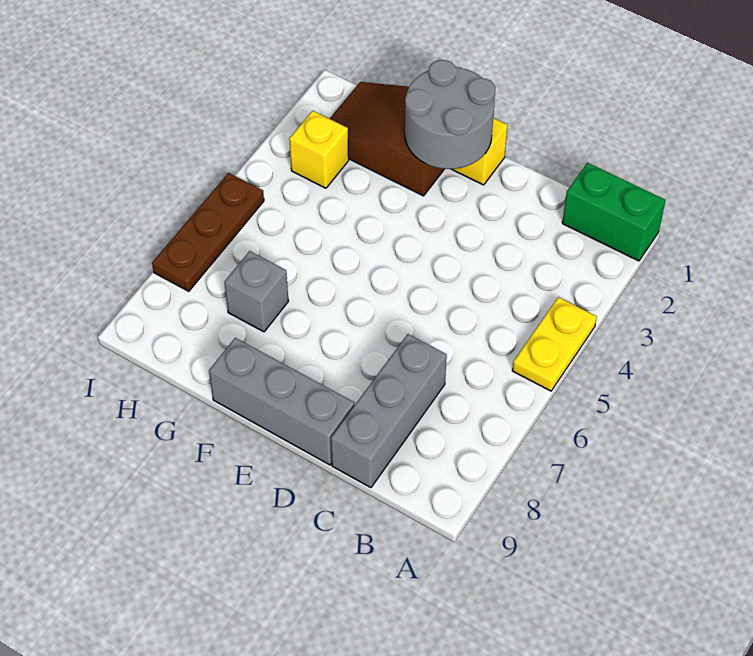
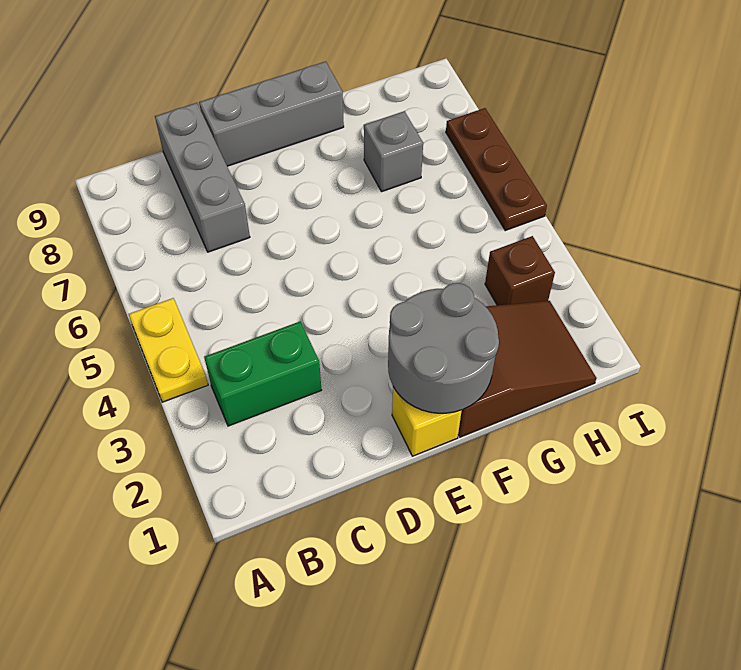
green 1x2 brick [562,163,666,261] -> green 1x2 brick moved to [204,322,321,426]
yellow 1x1 brick [289,111,349,188] -> brown 1x1 brick [485,236,555,305]

